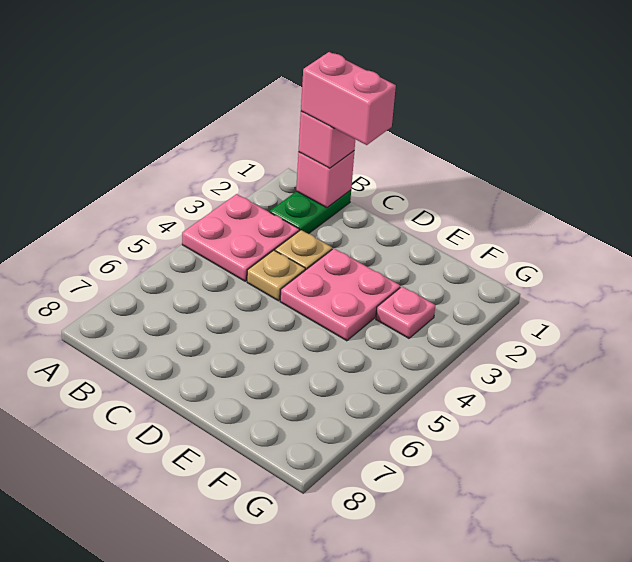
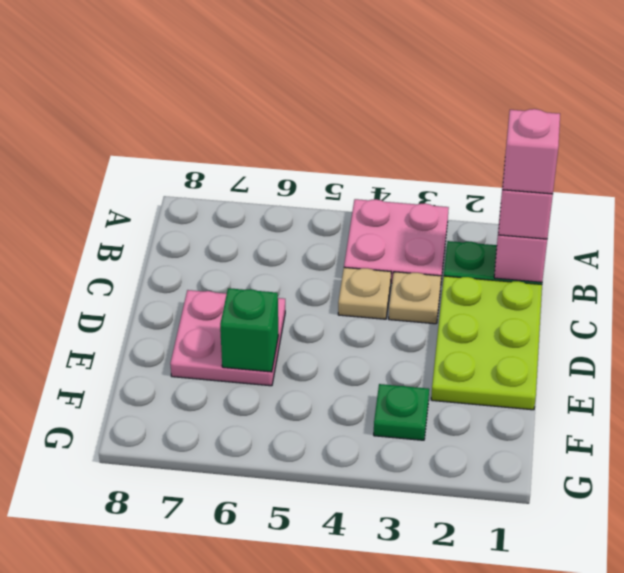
pink 1x2 brick [301,52,396,145] -> pink 1x1 brick [503,109,560,194]
none -> lime 2x3 plate [431,276,542,410]
pink 2x2 plate [280,249,400,341] -> pink 2x2 plate moved to [170,290,285,386]
none -> green 1x1 brick [220,288,278,372]
pink 1x1 plate [376,287,435,338] -> green 1x1 plate [374,384,429,440]

